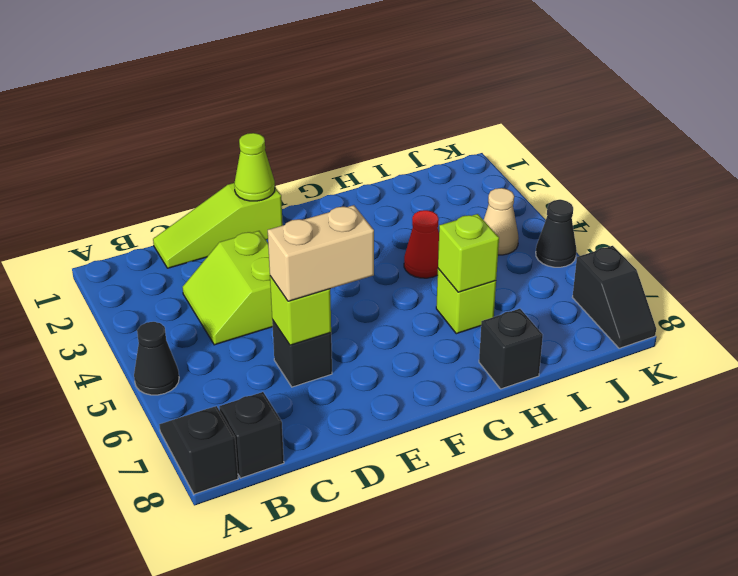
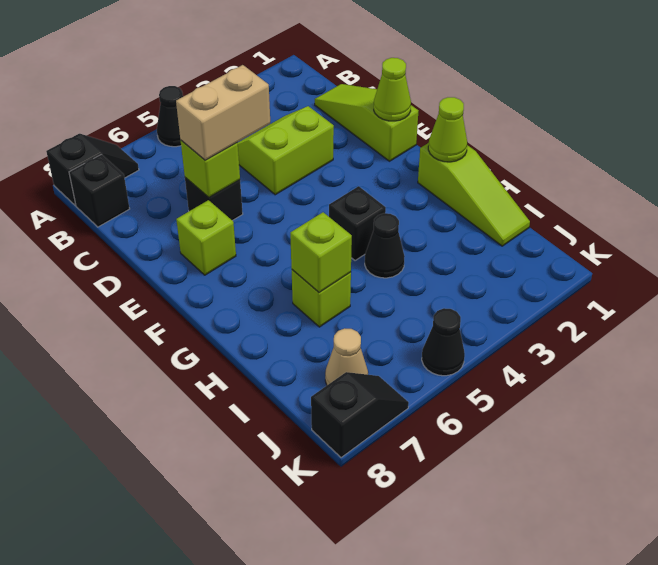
tan 1x2 brick [268,205,374,301] -> tan 1x2 brick turned to [176,65,270,160]
none -> lime 1x1 brick [176,200,236,275]
none -> lime 1x3 slope [418,143,530,246]
none -> lime 1x1 cone [428,97,467,162]
red 1x1 cone [404,210,439,278] -> black 1x1 cone [365,213,405,278]
black 1x1 brick [479,309,543,389] -> black 1x1 brick moved to [329,186,386,261]
tan 1x1 cone [484,188,519,255] -> tan 1x1 cone moved to [325,328,368,385]
black 1x2 slope [572,246,656,348] -> black 1x2 slope turned to [311,372,409,458]

